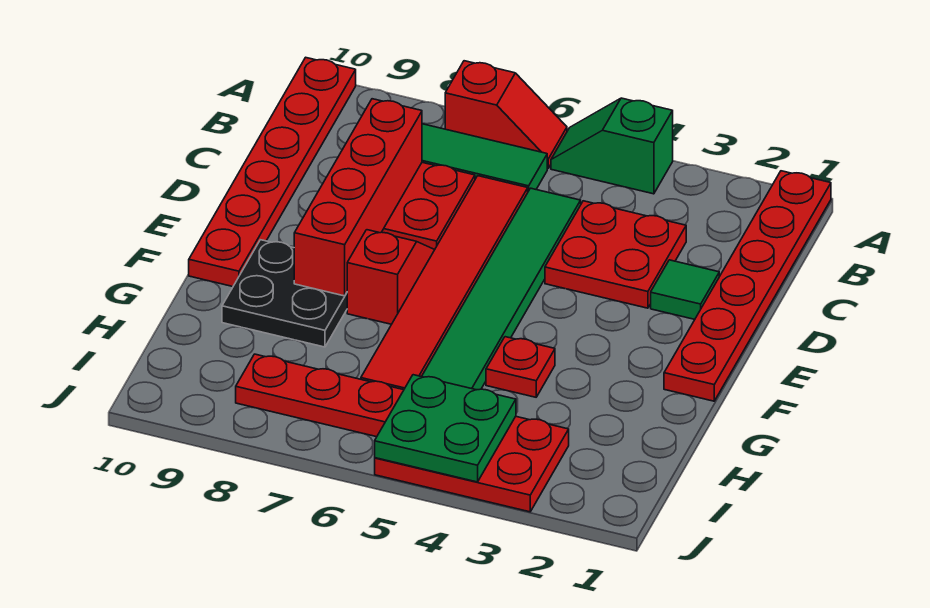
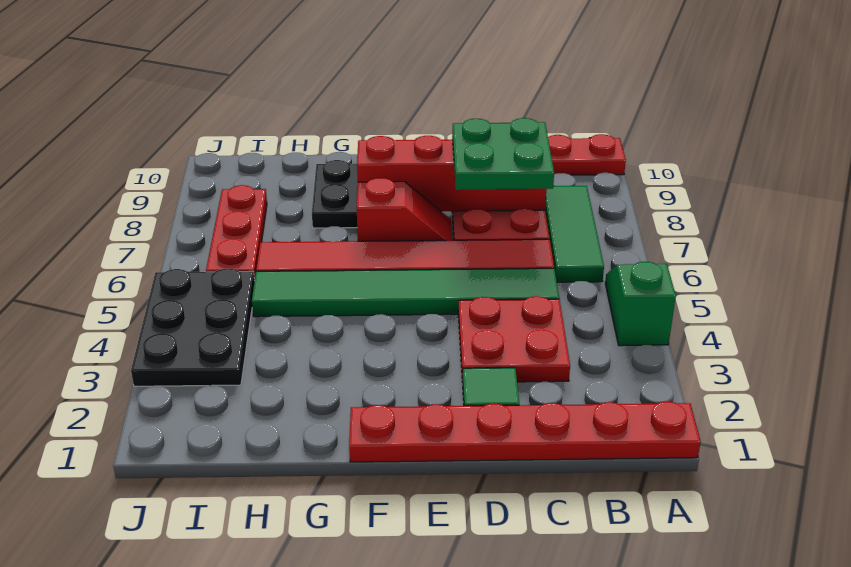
red 1x2 slope [445,61,567,169] -> none
red 1x1 plate [486,337,555,397] -> none
red 2x3 plate [375,416,569,512] -> black 2x3 plate [131,269,255,386]
green 2x2 plate [375,375,516,482] -> green 2x2 plate moved to [452,118,554,190]

